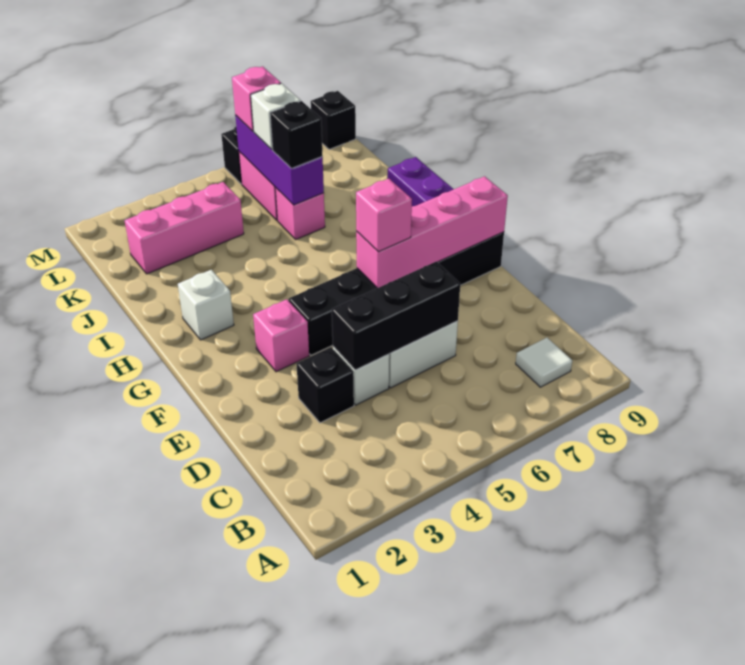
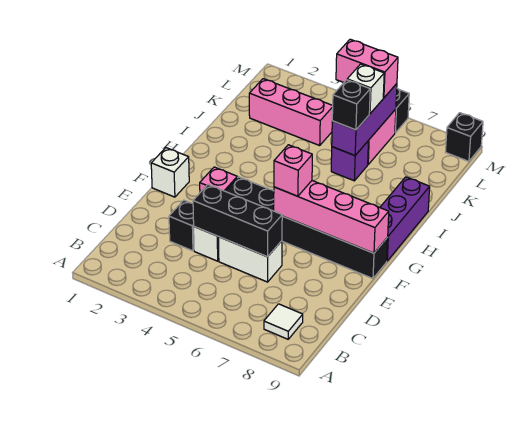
white 1x1 brick [178,270,234,340] -> white 1x1 brick moved to [151,148,189,197]
pink 1x1 brick [275,188,325,239] -> purple 1x1 brick [331,142,368,181]
pink 1x1 brick [232,66,281,131] -> pink 1x2 brick [336,39,398,98]

